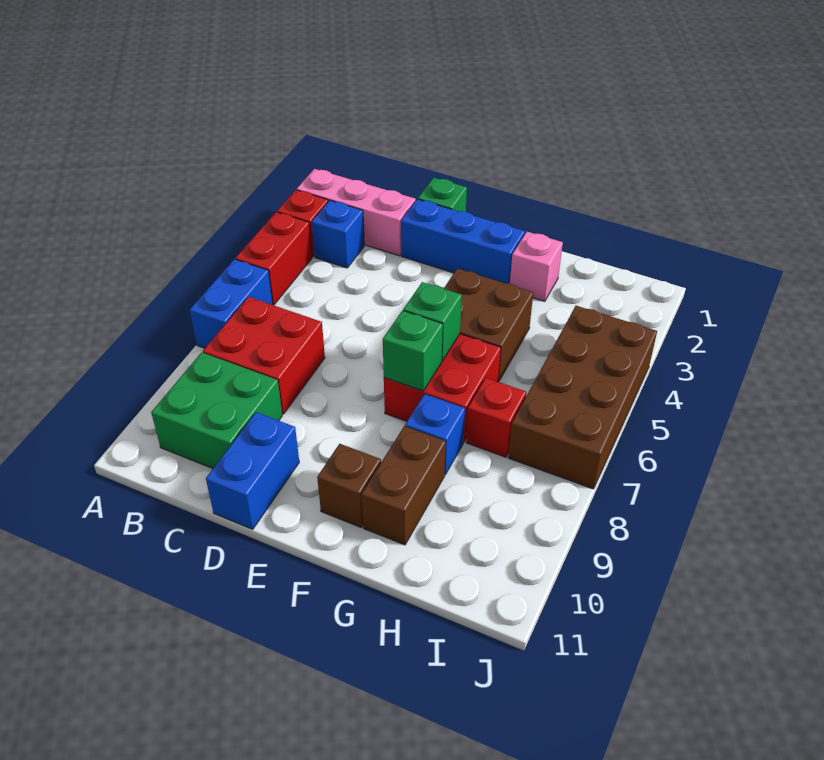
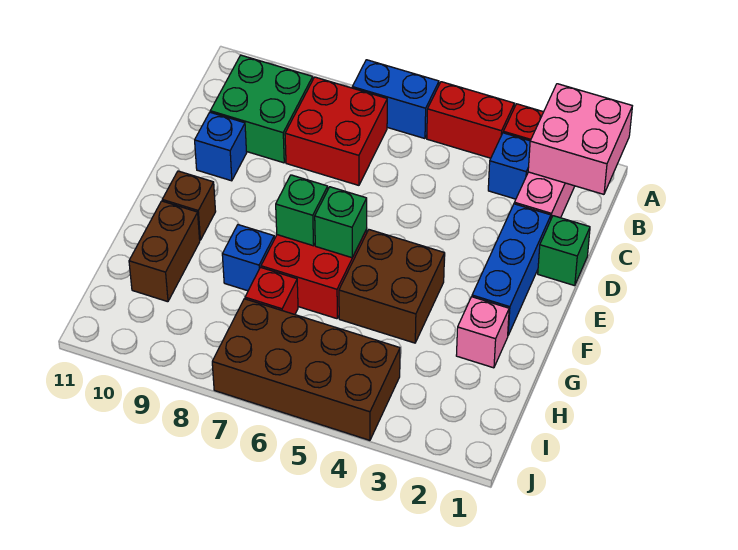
none -> pink 2x2 brick [528,84,632,194]
blue 1x2 brick [206,412,299,529] -> blue 1x1 brick [195,112,247,181]
brown 1x2 brick [362,426,446,545] -> brown 1x2 brick turned to [129,201,200,302]

